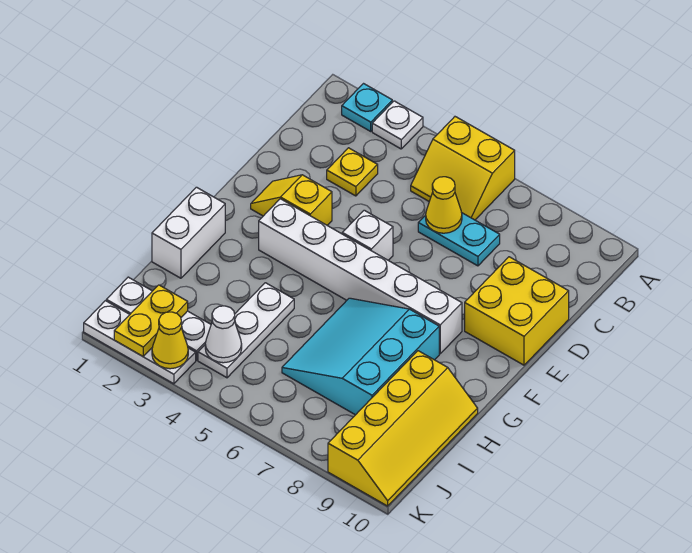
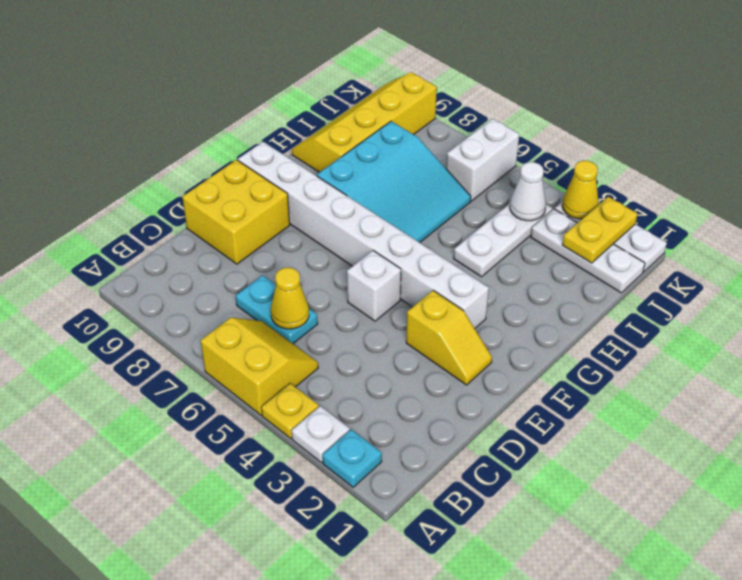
yellow 1x1 plate [327,148,378,196] -> yellow 1x1 plate moved to [261,383,319,438]
white 1x6 brick [259,199,462,354] -> white 1x8 brick [238,142,489,328]
white 1x2 brick [152,187,225,278] -> white 1x2 brick moved to [446,119,519,201]

